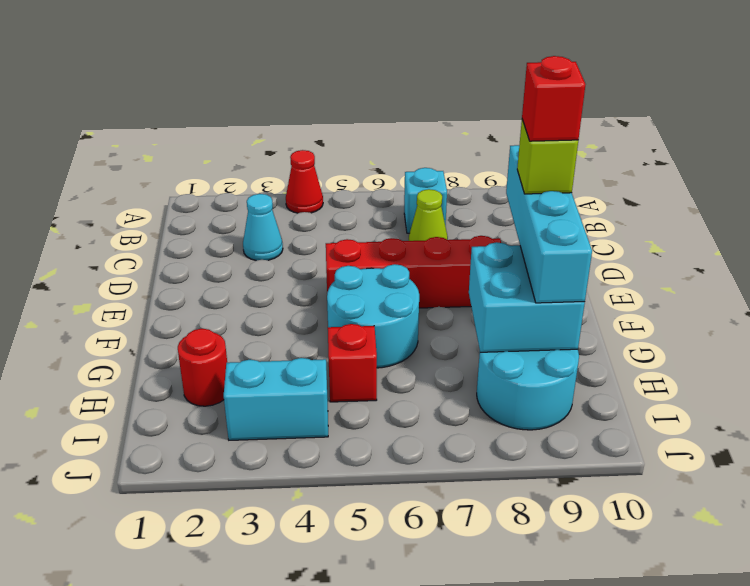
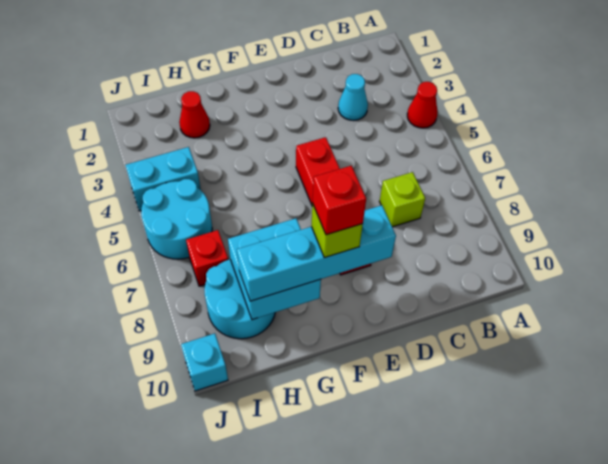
cyan 1x1 brick [404,168,447,233] -> cyan 1x1 brick moved to [181,333,228,391]
lime 1x1 cone [409,189,448,241] -> lime 1x1 brick [380,172,425,227]
cyan 2x2 round brick [327,264,419,368] -> cyan 2x2 round brick moved to [141,179,212,259]
red 1x1 round brick [178,329,227,406] -> red 1x1 cone [179,91,210,138]
red 1x1 brick [328,324,377,402] -> red 1x1 brick moved to [186,230,228,286]
cyan 1x2 brick [224,358,328,440] -> cyan 1x2 brick turned to [125,147,201,211]

